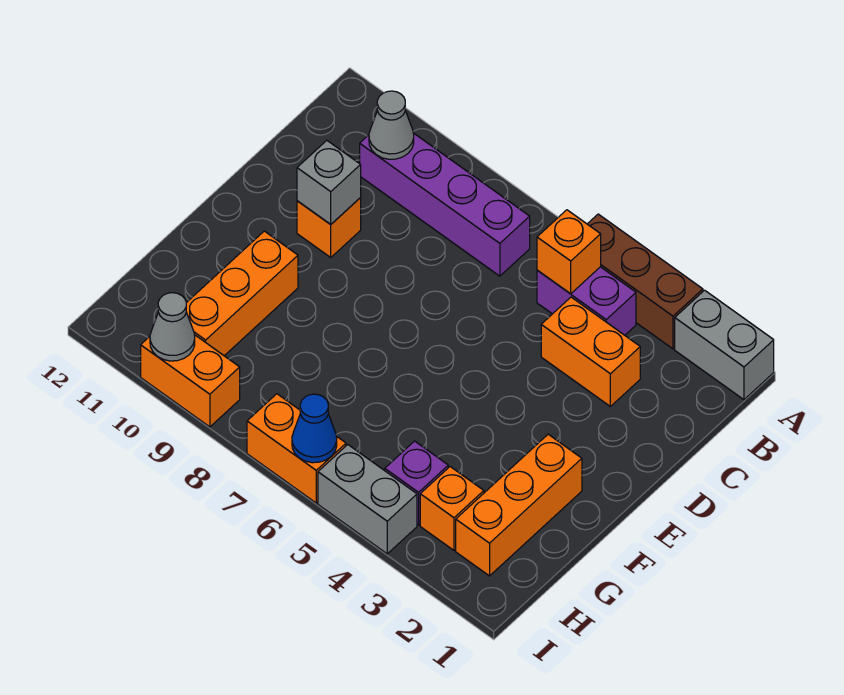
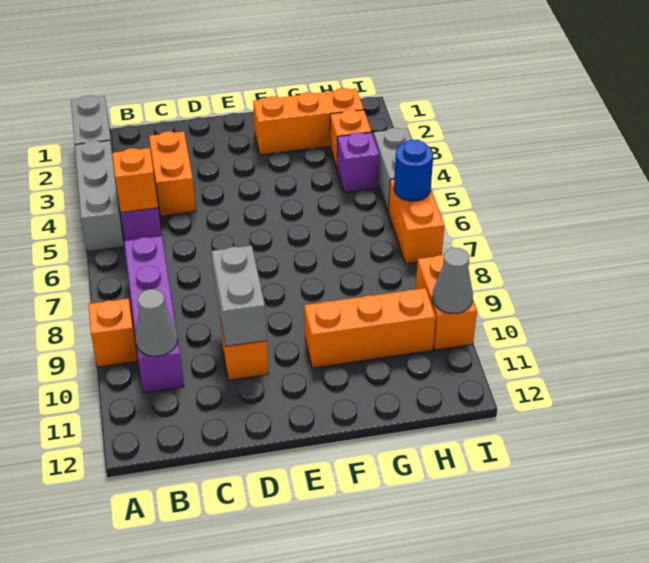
brown 1x3 brick [588,214,703,349] -> grey 1x3 brick [75,141,124,252]
none -> orange 1x1 brick [88,299,137,367]
grey 1x1 brick [297,141,361,224] -> grey 1x2 brick [211,245,267,346]
blue 1x1 cone [292,394,337,463] -> blue 1x1 round brick [394,139,433,201]

